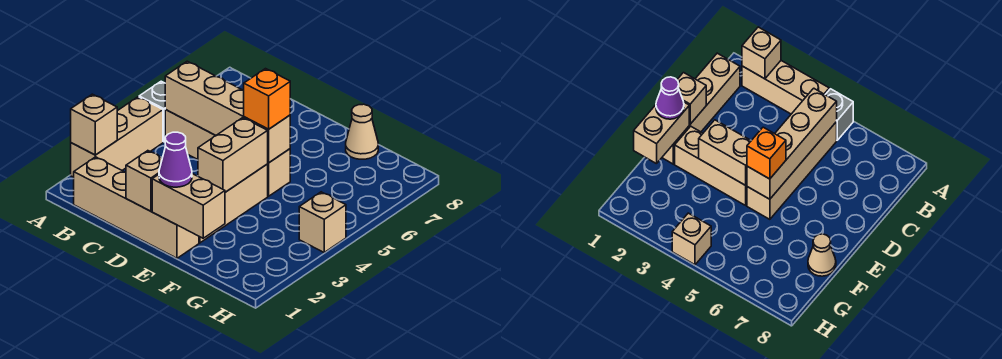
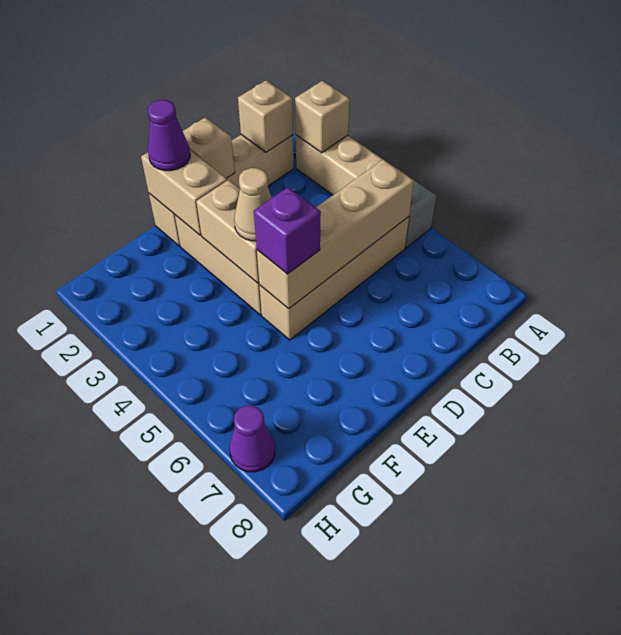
tan 1x2 brick [152,174,225,238] -> tan 1x2 brick turned to [141,150,227,235]
orange 1x1 brick [244,69,290,129] -> purple 1x1 brick [254,187,321,274]
tan 1x1 cone [346,104,378,159] -> tan 1x1 cone moved to [234,168,272,241]
tan 1x1 brick [299,192,346,252] -> tan 1x1 brick moved to [238,80,293,152]
none -> purple 1x1 cone [229,406,275,472]

